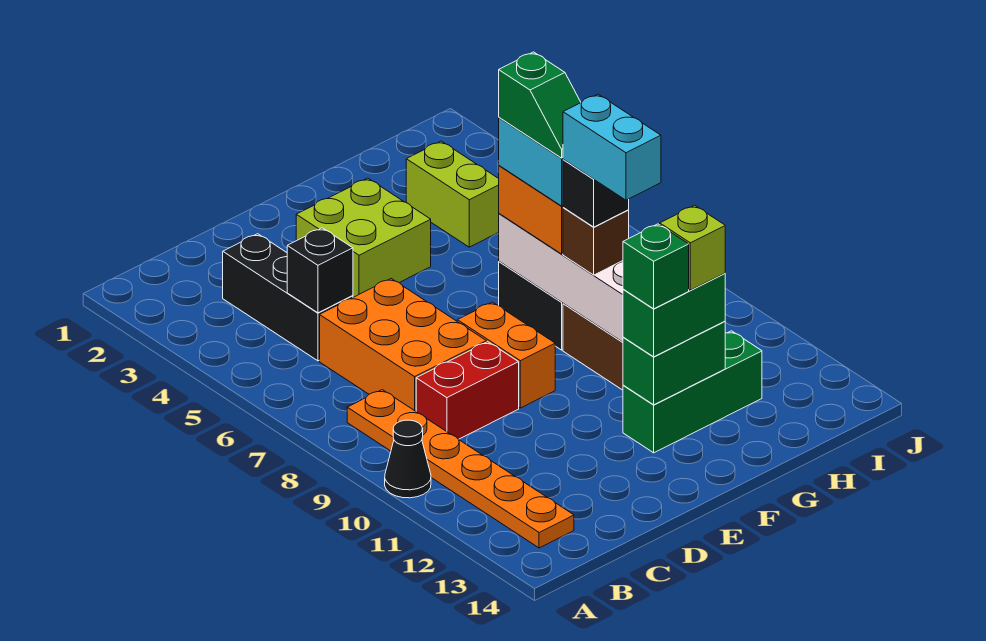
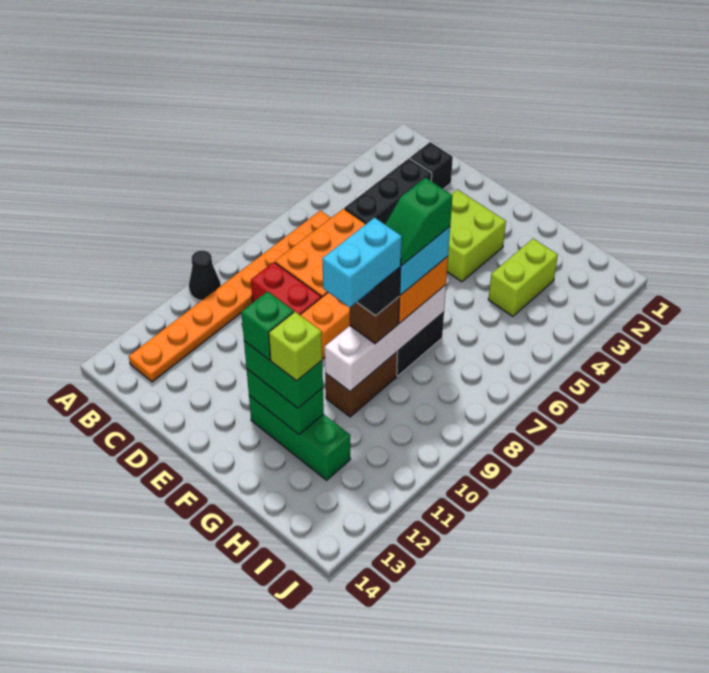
orange 1x6 plate [347,390,574,548] -> orange 1x8 plate [129,210,331,382]
black 1x1 brick [287,228,353,313] -> black 1x1 brick moved to [410,142,453,189]

